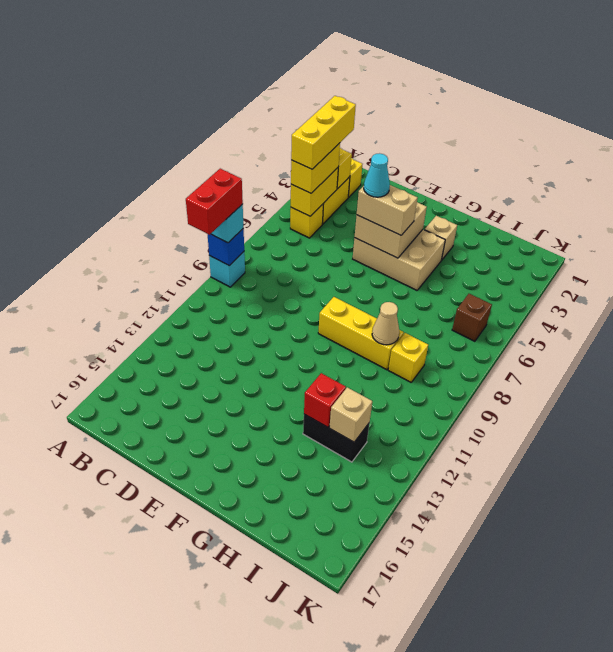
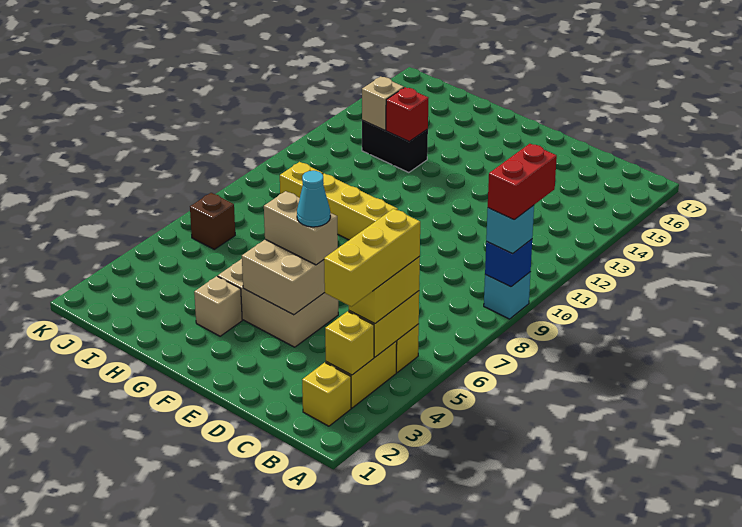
tan 1x1 cone [372,302,399,345] -> none

